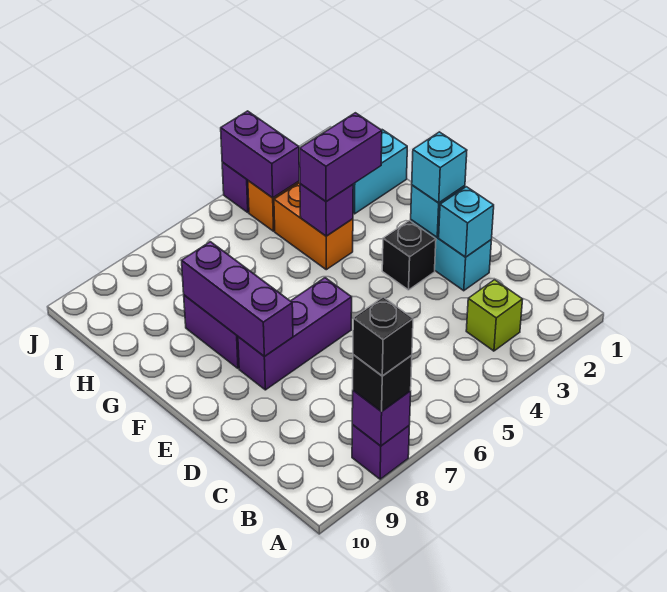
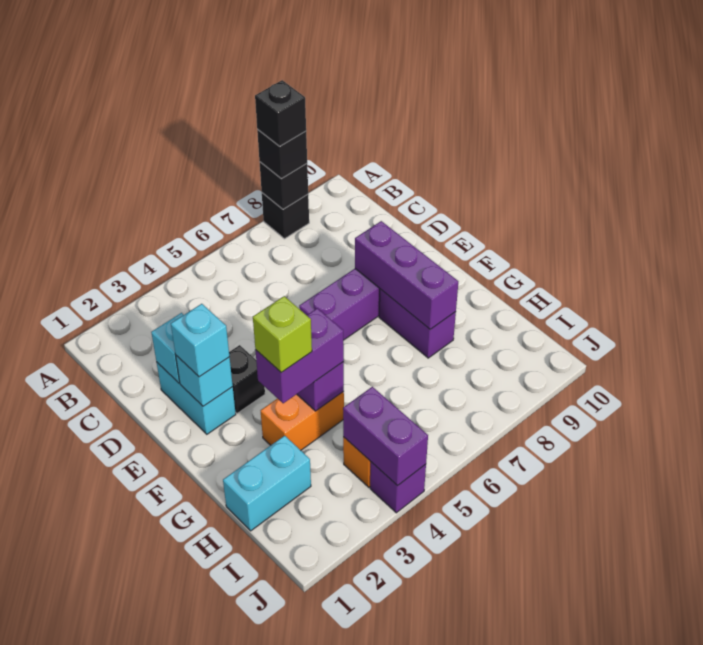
purple 1x1 brick [352,425,409,479] -> black 1x1 brick [262,193,309,239]
purple 1x1 brick [352,390,411,446] -> black 1x1 brick [260,162,308,209]
lime 1x1 brick [466,280,523,351] -> lime 1x1 brick moved to [253,296,312,372]
orange 1x2 brick [274,183,353,270] -> orange 1x2 brick turned to [261,392,344,450]

